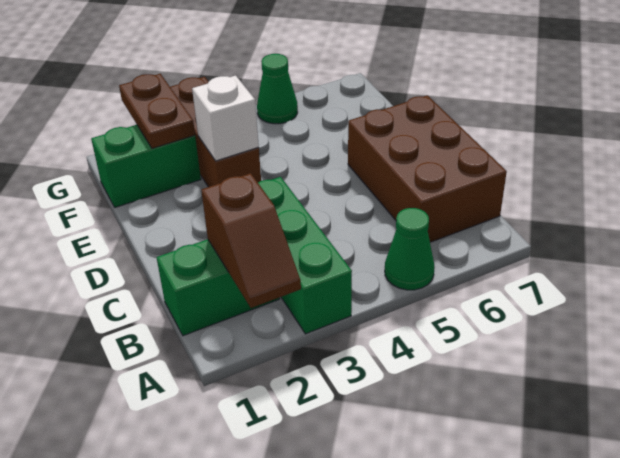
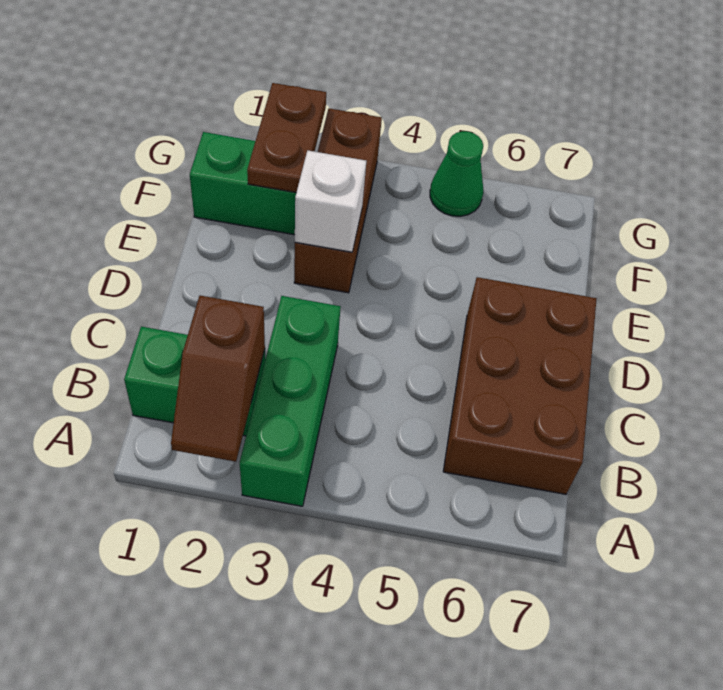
green 1x1 cone [385,208,435,290] -> none

